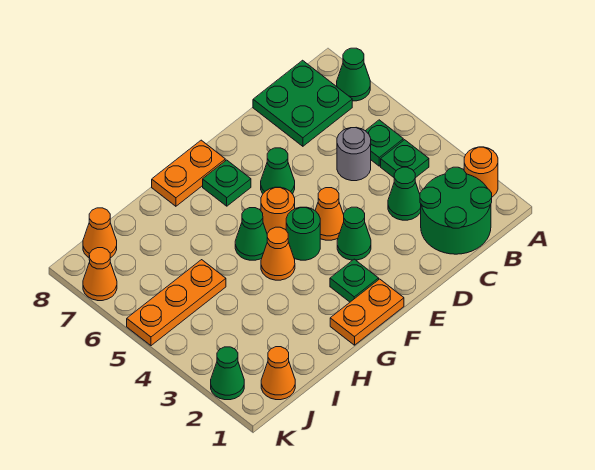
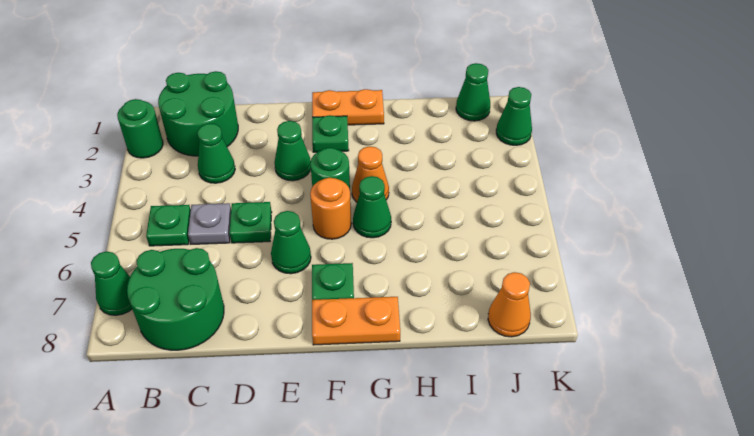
orange 1x1 round brick [464,147,498,197] -> green 1x1 round brick [117,99,163,158]
green 1x1 plate [381,140,429,178] -> green 1x1 plate moved to [229,202,272,243]
green 2x2 plate [253,60,352,146] -> green 2x2 round brick [127,248,224,350]
grey 1x1 round brick [337,128,371,181] -> grey 1x1 plate [188,203,231,244]
orange 1x1 cone [315,188,344,240] -> none
orange 1x3 plate [127,260,226,346] -> none
orange 1x1 cone [261,347,295,400] -> green 1x1 cone [456,63,490,121]
orange 1x1 cone [83,248,117,301] -> none

